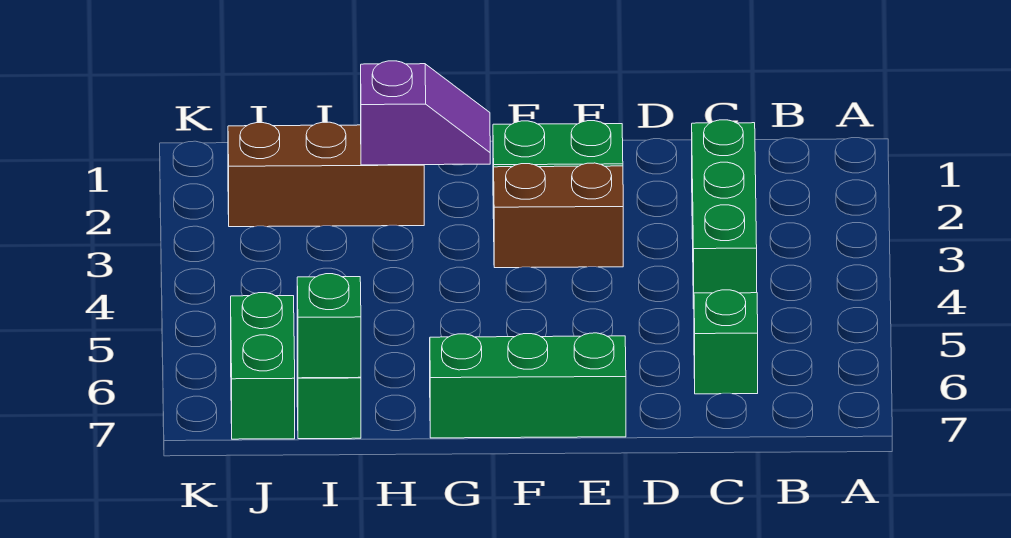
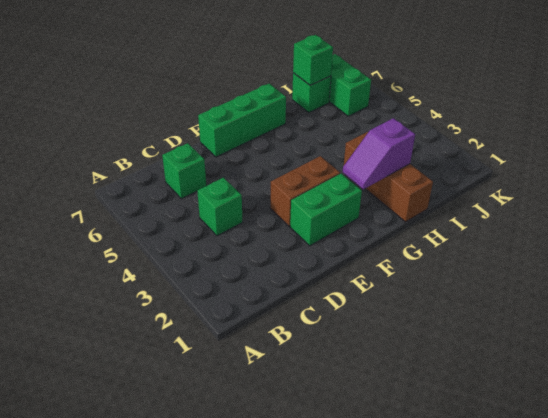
green 1x3 brick [692,120,757,309] -> green 1x1 brick [197,178,242,236]
brown 1x3 brick [228,122,424,227] -> brown 1x3 brick turned to [344,132,433,222]

